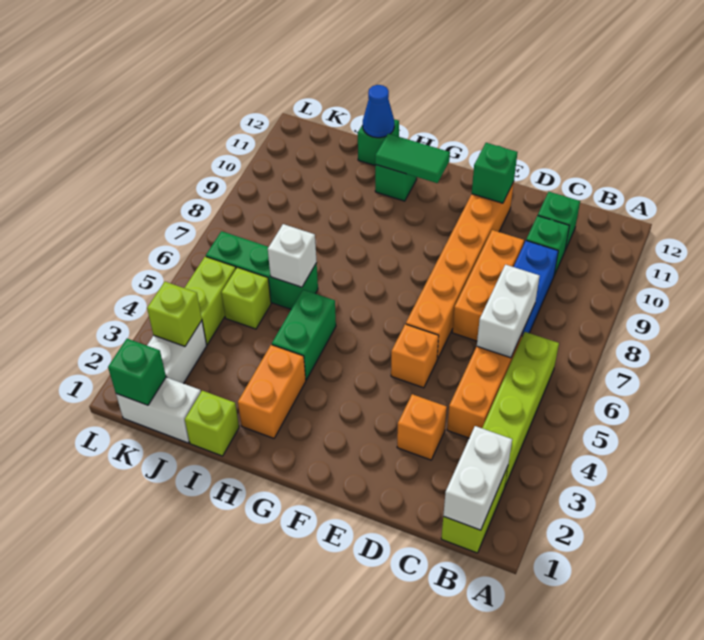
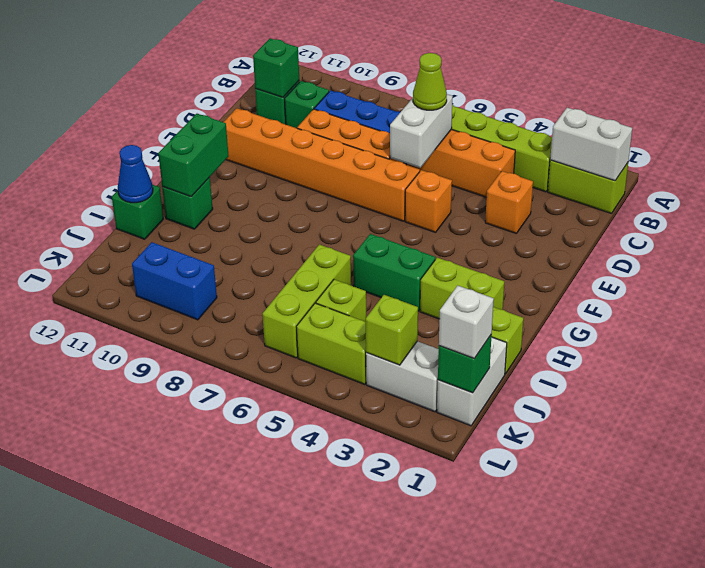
white 1x2 brick [477,265,540,358] -> white 1x2 brick turned to [390,94,453,168]
none -> lime 1x1 cone [413,53,447,110]
green 1x1 brick [472,143,518,203] -> green 1x1 brick moved to [253,38,299,97]
green 1x2 tile [375,134,450,183] -> green 1x2 brick [158,114,229,197]
orange 1x2 brick [238,345,306,438] -> lime 1x2 brick [420,258,504,319]
green 1x3 brick [206,231,318,309] -> lime 1x3 brick [263,244,351,358]
white 1x1 brick [268,224,317,287] -> white 1x1 brick moved to [439,286,494,358]
none -> blue 1x2 brick [132,242,217,320]

